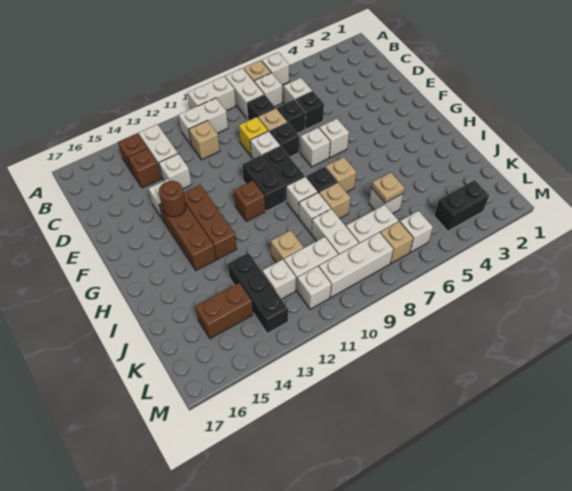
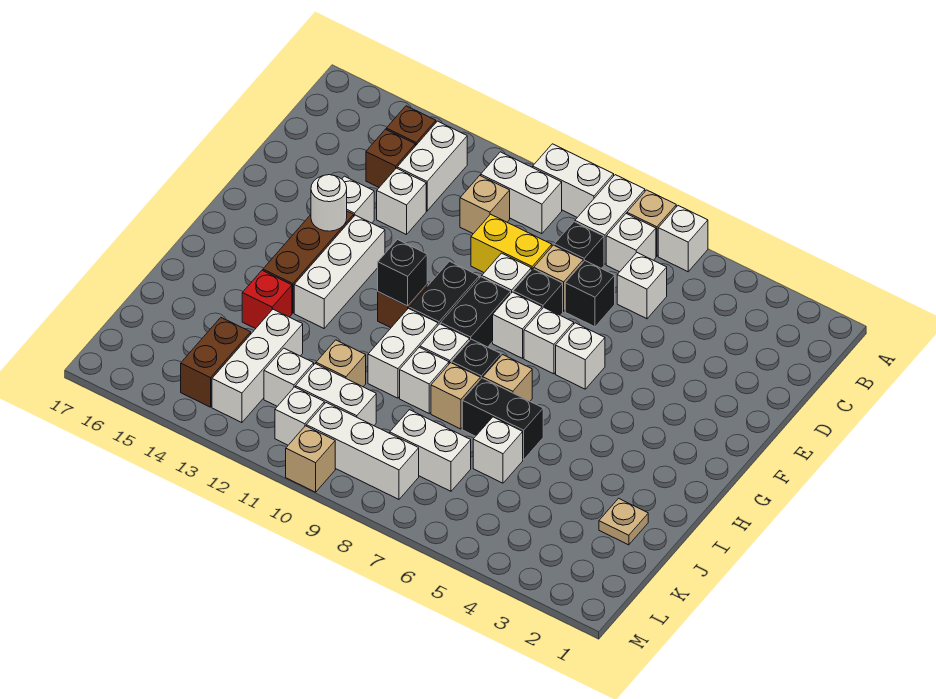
black 1x1 brick [295,91,324,129] -> black 1x1 brick moved to [378,240,427,306]
yellow 1x1 brick [239,117,268,156] -> yellow 1x2 brick [471,214,552,272]
brown 1x3 brick [184,185,237,260] -> white 1x3 brick [294,215,385,328]
brown 1x1 round brick [159,181,186,217] -> white 1x1 round brick [311,175,347,231]
none -> red 1x1 brick [242,270,292,329]
tan 1x1 plate [372,173,405,203] -> tan 1x1 plate moved to [599,498,648,545]
white 1x2 brick [312,209,359,255] -> white 1x2 brick moved to [368,308,438,398]
black 1x3 brick [228,253,288,334] -> white 1x3 brick [212,309,303,423]
brown 1x2 brick [195,283,253,339] -> brown 1x2 brick turned to [181,318,251,407]
black 1x2 brick [434,180,489,231] -> black 1x2 brick moved to [462,378,543,460]
white 1x1 brick [400,211,433,252] -> white 1x1 brick moved to [493,292,542,358]
tan 1x1 brick [380,222,413,263] -> tan 1x1 brick moved to [286,426,335,492]

